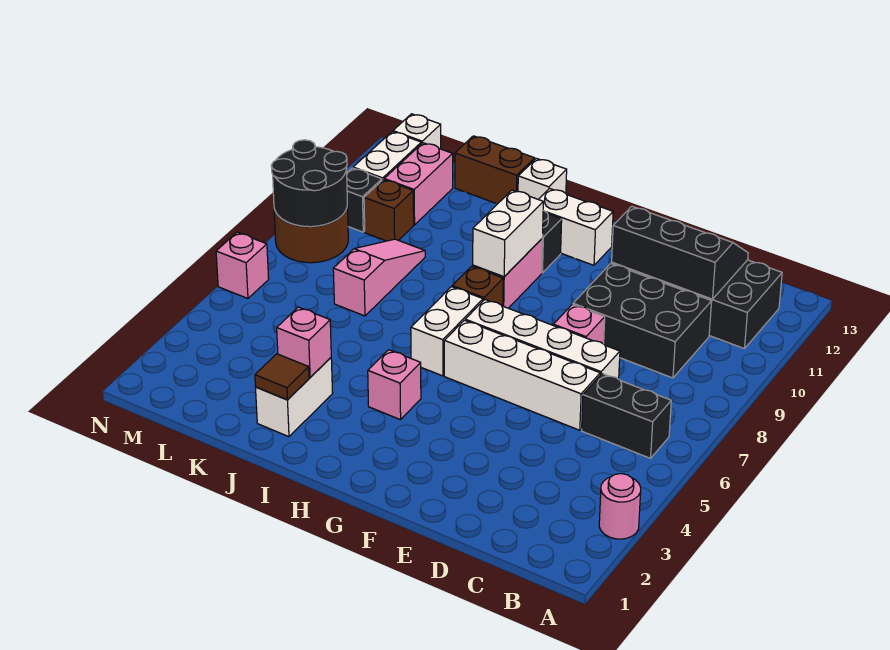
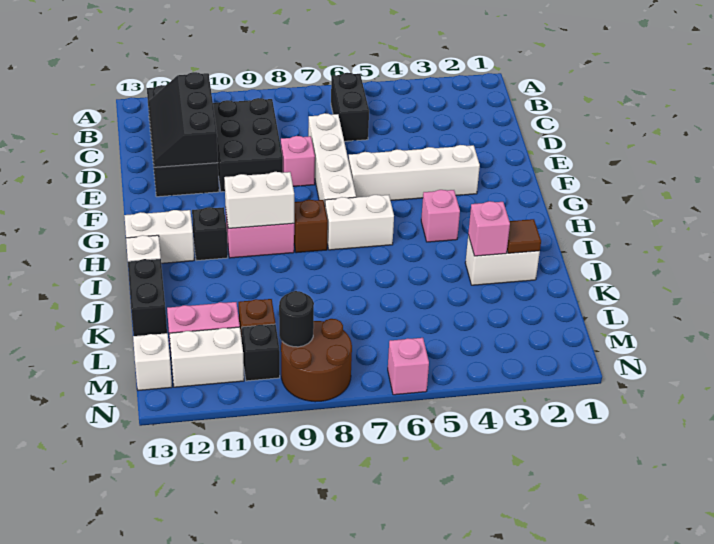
pink 1x1 round brick [599,474,641,539] -> none
white 1x4 brick [444,320,600,430] -> white 1x4 brick turned to [348,145,480,200]
white 1x2 brick [539,189,613,265] -> white 1x2 brick turned to [124,210,194,263]
brown 1x2 brick [455,136,535,204] -> black 1x2 brick [128,259,167,336]
pink 1x3 slope [333,239,425,316] -> none
black 2x2 round brick [271,140,347,227] -> black 1x1 round brick [279,291,314,347]

